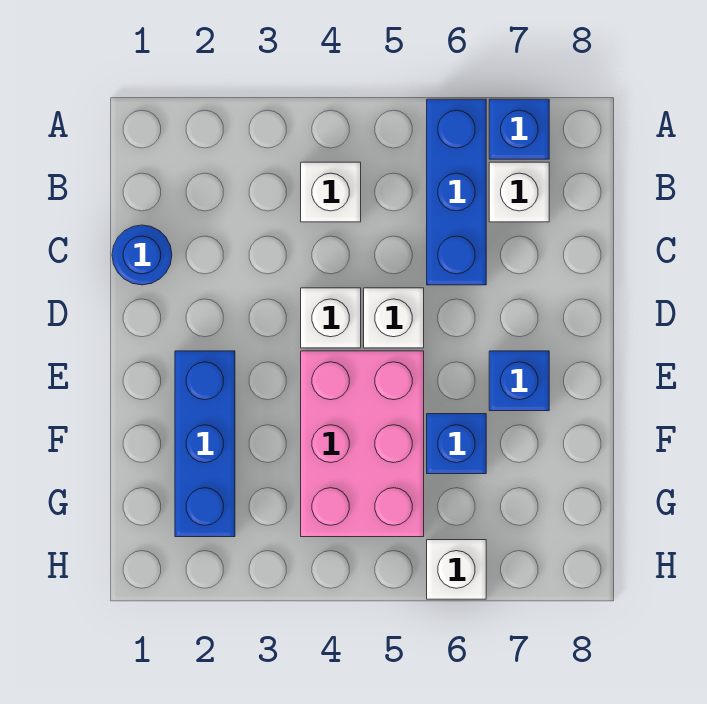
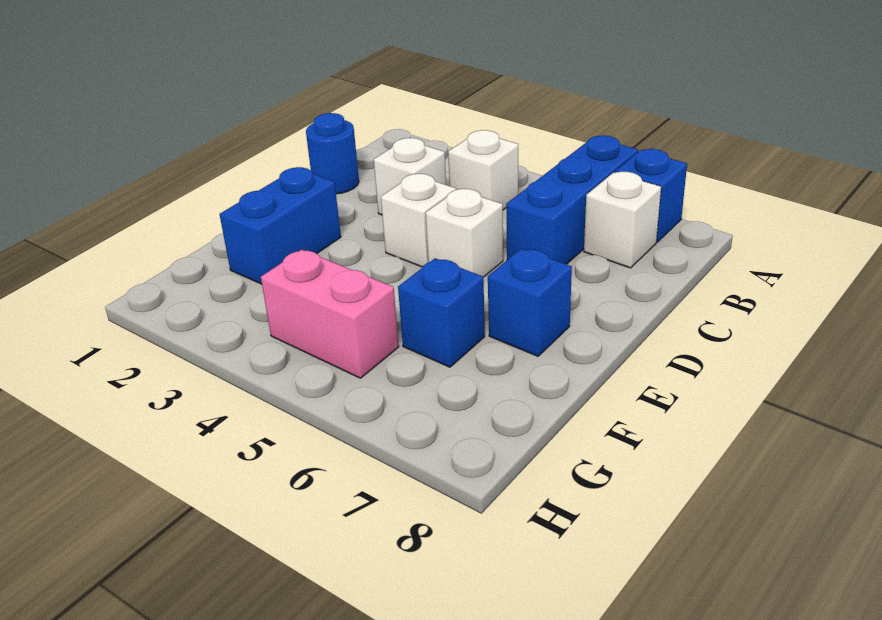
blue 1x3 brick [175,351,235,537] -> blue 1x2 brick [220,167,341,284]
pink 2x3 brick [301,351,424,537] -> pink 1x2 brick [261,250,399,378]
white 1x1 brick [427,540,486,599] -> white 1x1 brick moved to [374,138,446,215]

